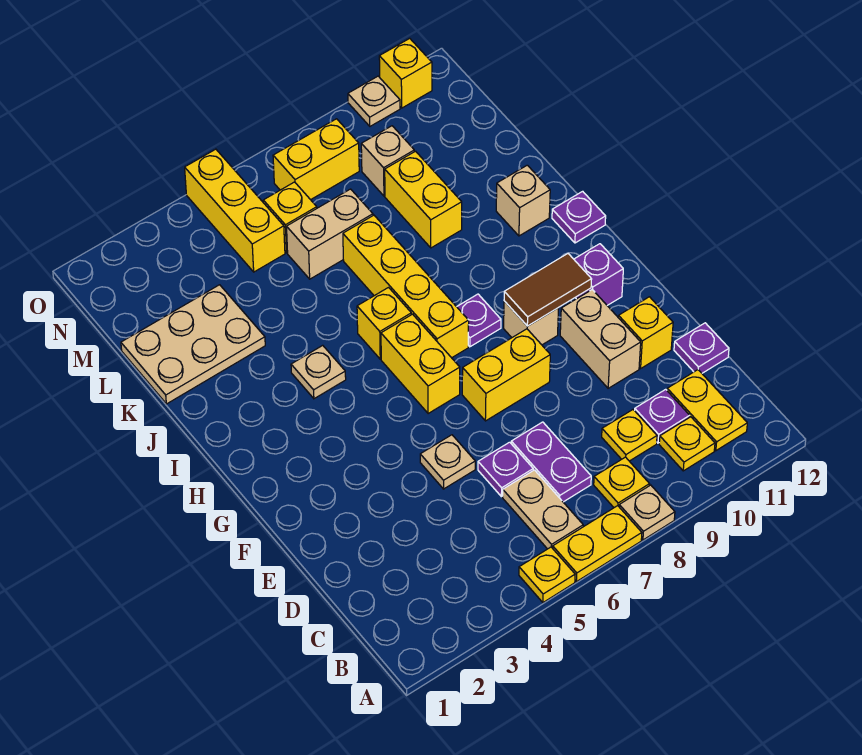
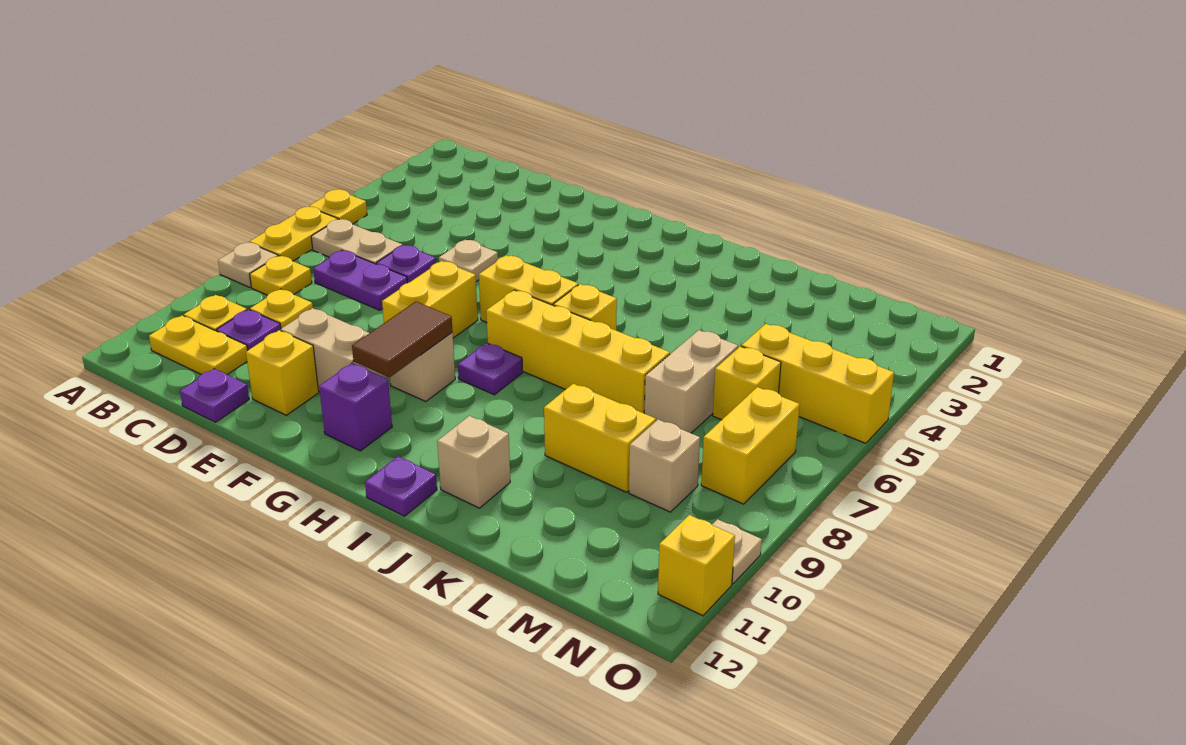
tan 1x1 plate [291,345,346,399] -> none
tan 2x3 plate [121,285,265,404] -> none

